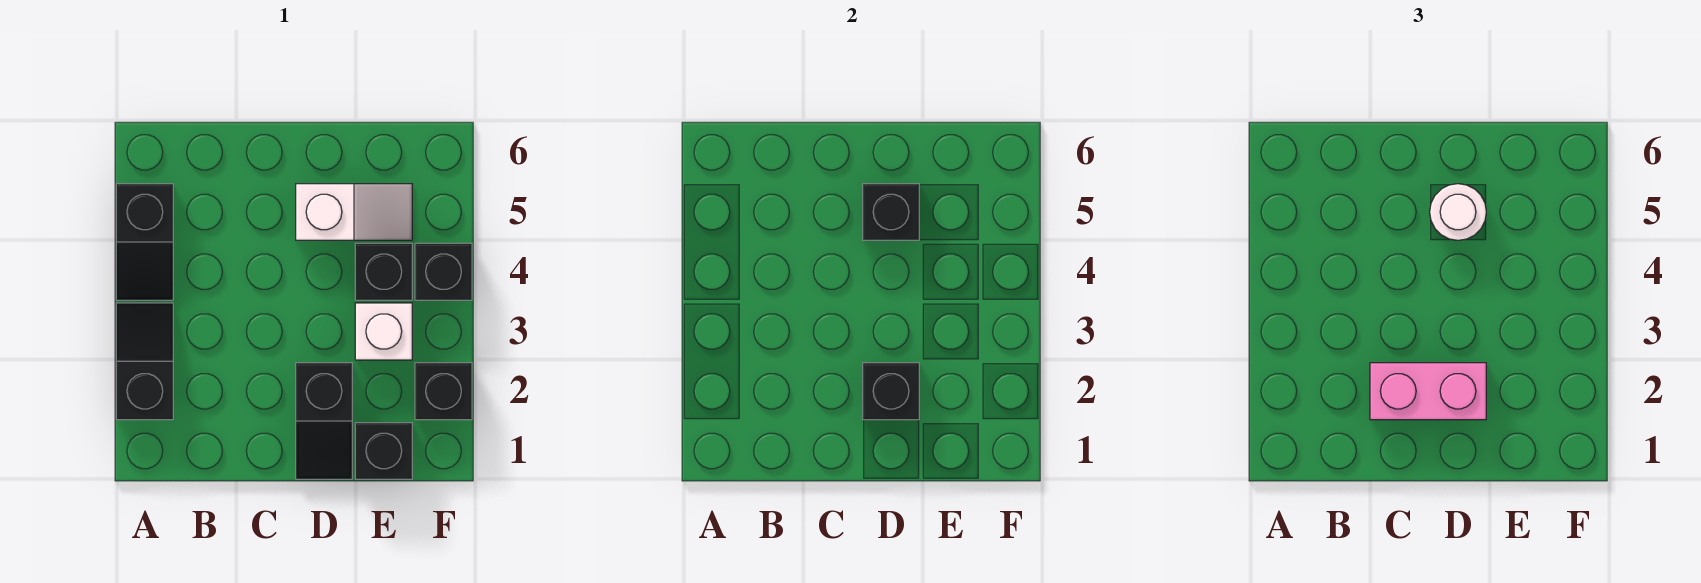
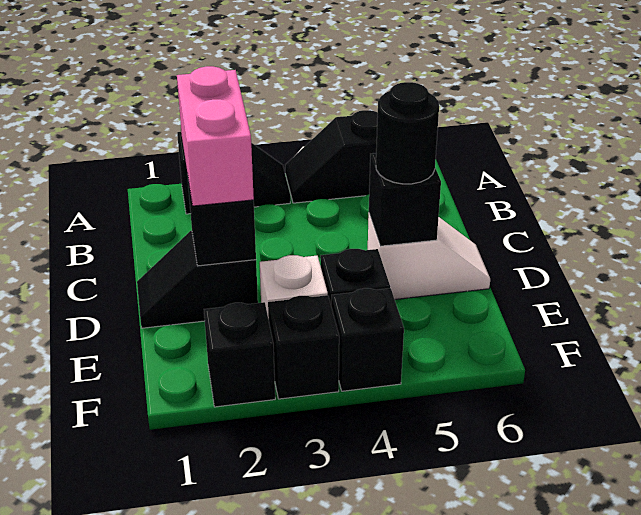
white 1x2 slope [296,184,412,240] -> white 1x2 slope turned to [368,214,490,299]
white 1x1 round brick [1430,184,1486,240] -> black 1x1 round brick [376,82,439,184]
black 1x1 brick [355,423,412,479] -> black 1x1 brick moved to [268,295,339,399]

